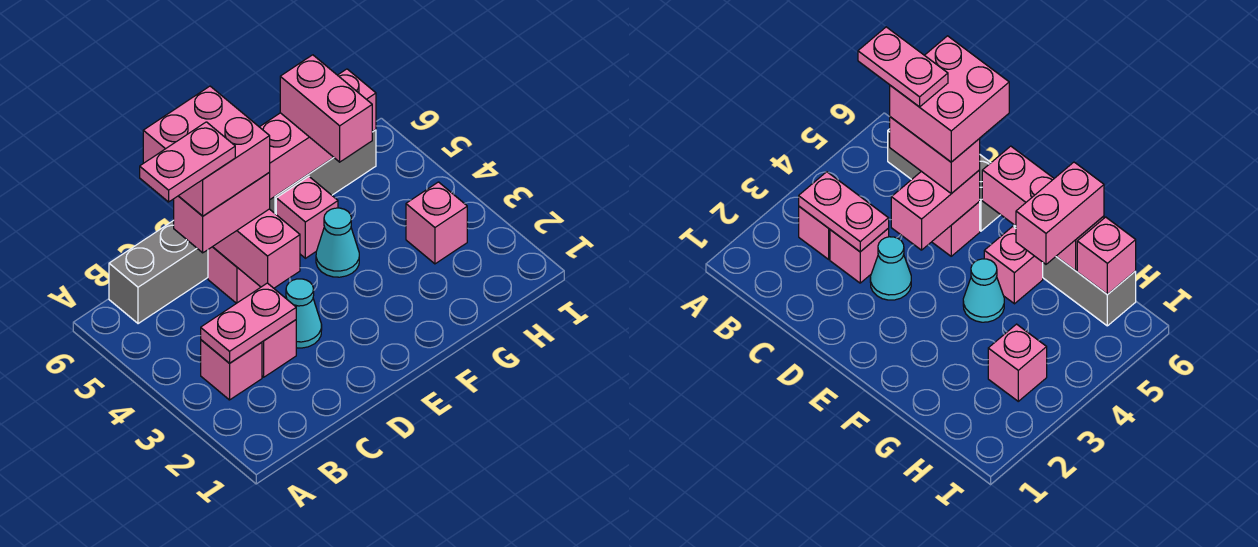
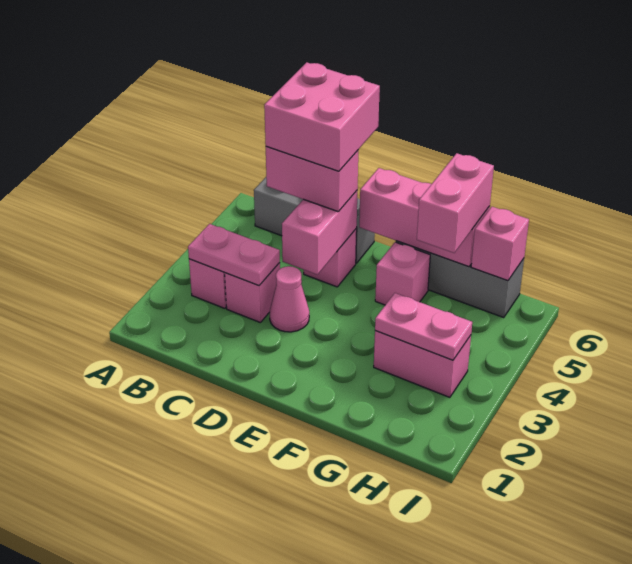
pink 1x2 plate [140,122,235,202] -> pink 1x2 plate moved to [375,293,472,360]
cyan 1x1 cone [286,279,322,348] -> pink 1x1 cone [270,266,309,332]
cyan 1x1 cone [316,208,359,277] -> none
pink 1x1 brick [406,182,467,264] -> pink 1x2 brick [374,331,471,397]

